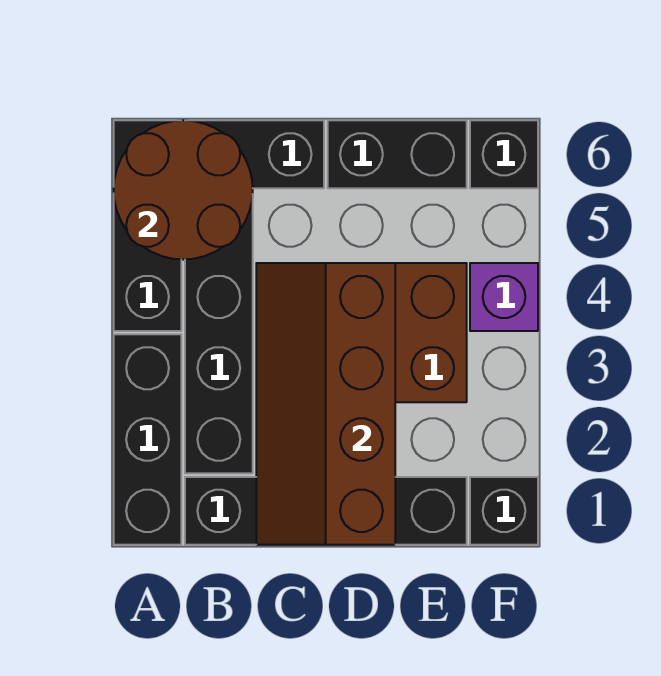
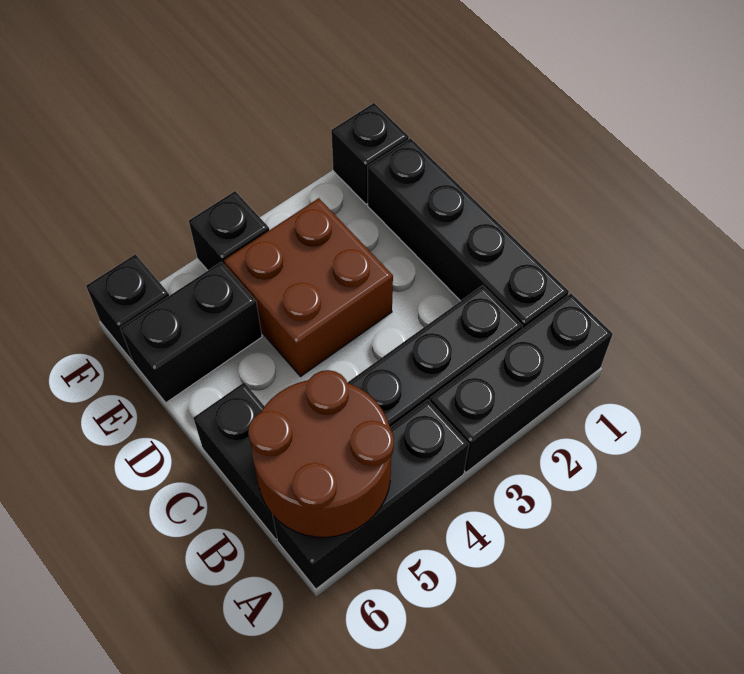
brown 2x4 slope [256,263,395,545] -> none
black 1x2 brick [328,120,467,188] -> black 1x2 brick turned to [121,262,262,403]
purple 1x1 brick [470,263,538,331] -> black 1x1 brick [189,191,269,270]

